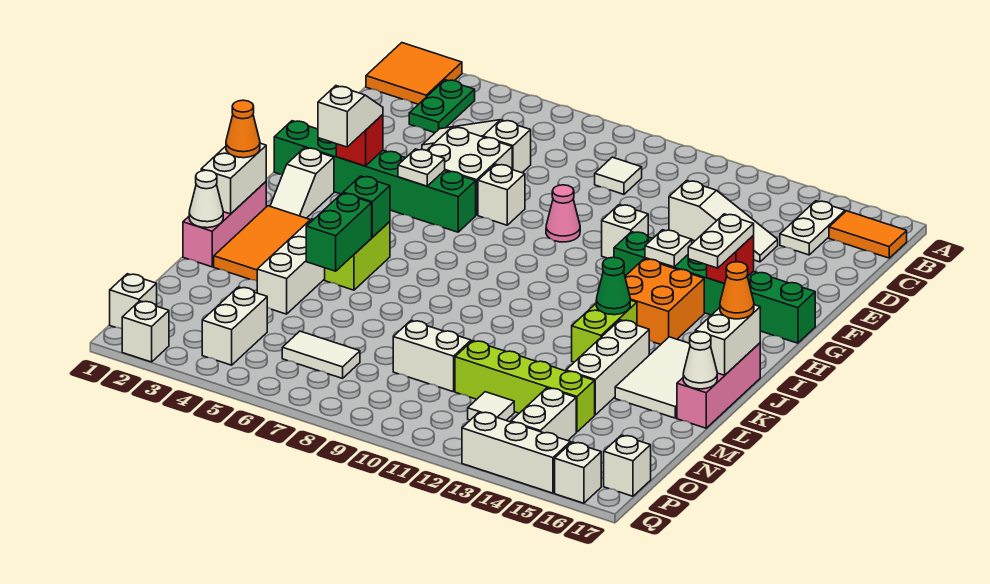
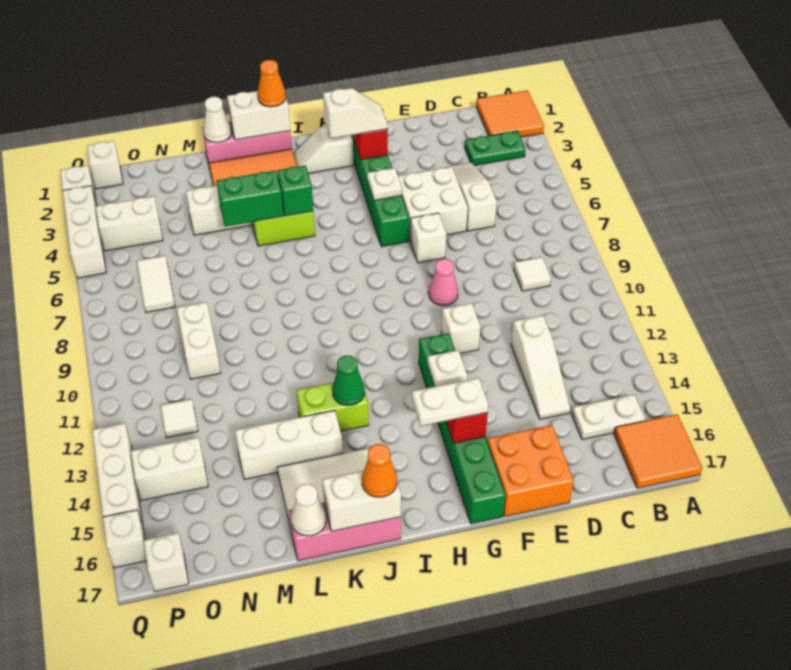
orange 1x2 tile [829,211,907,258] -> orange 2x2 tile [614,414,702,488]
orange 2x2 brick [625,259,704,344] -> orange 2x2 brick moved to [487,425,574,517]
lime 1x4 brick [455,341,595,432] -> none
none -> white 1x3 brick [63,186,106,278]

